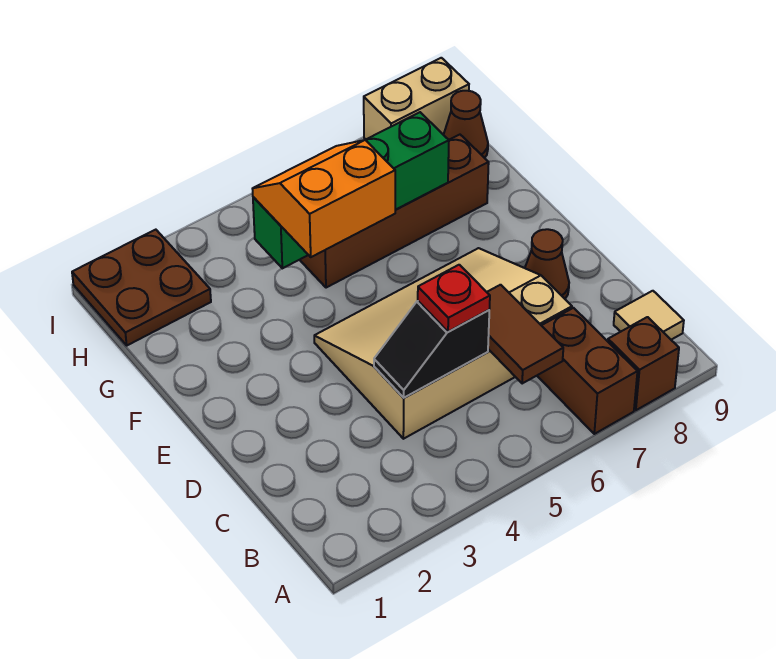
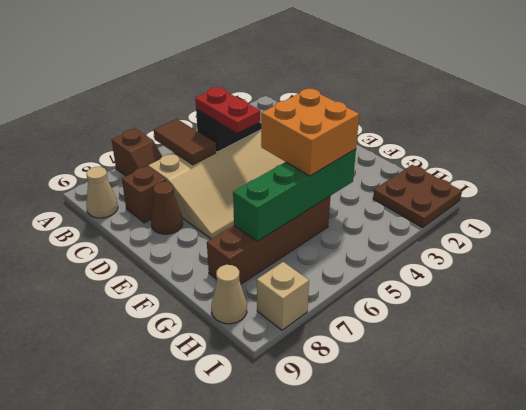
brown 1x2 brick [537,308,637,434] -> brown 1x2 slope [112,128,162,176]
brown 1x1 brick [608,317,679,410] -> brown 1x1 brick moved to [122,166,166,223]
tan 1x1 tile [614,291,684,340] -> tan 1x1 cone [86,167,118,218]
red 1x1 plate [418,265,490,332] -> red 1x2 plate [195,87,260,133]
orange 2x2 slope [253,140,395,257] -> orange 2x2 brick [261,89,359,176]
brown 1x1 cone [444,91,488,158] -> tan 1x1 cone [211,265,247,324]
tan 1x2 brick [364,58,469,139] -> tan 1x1 brick [257,262,309,330]

